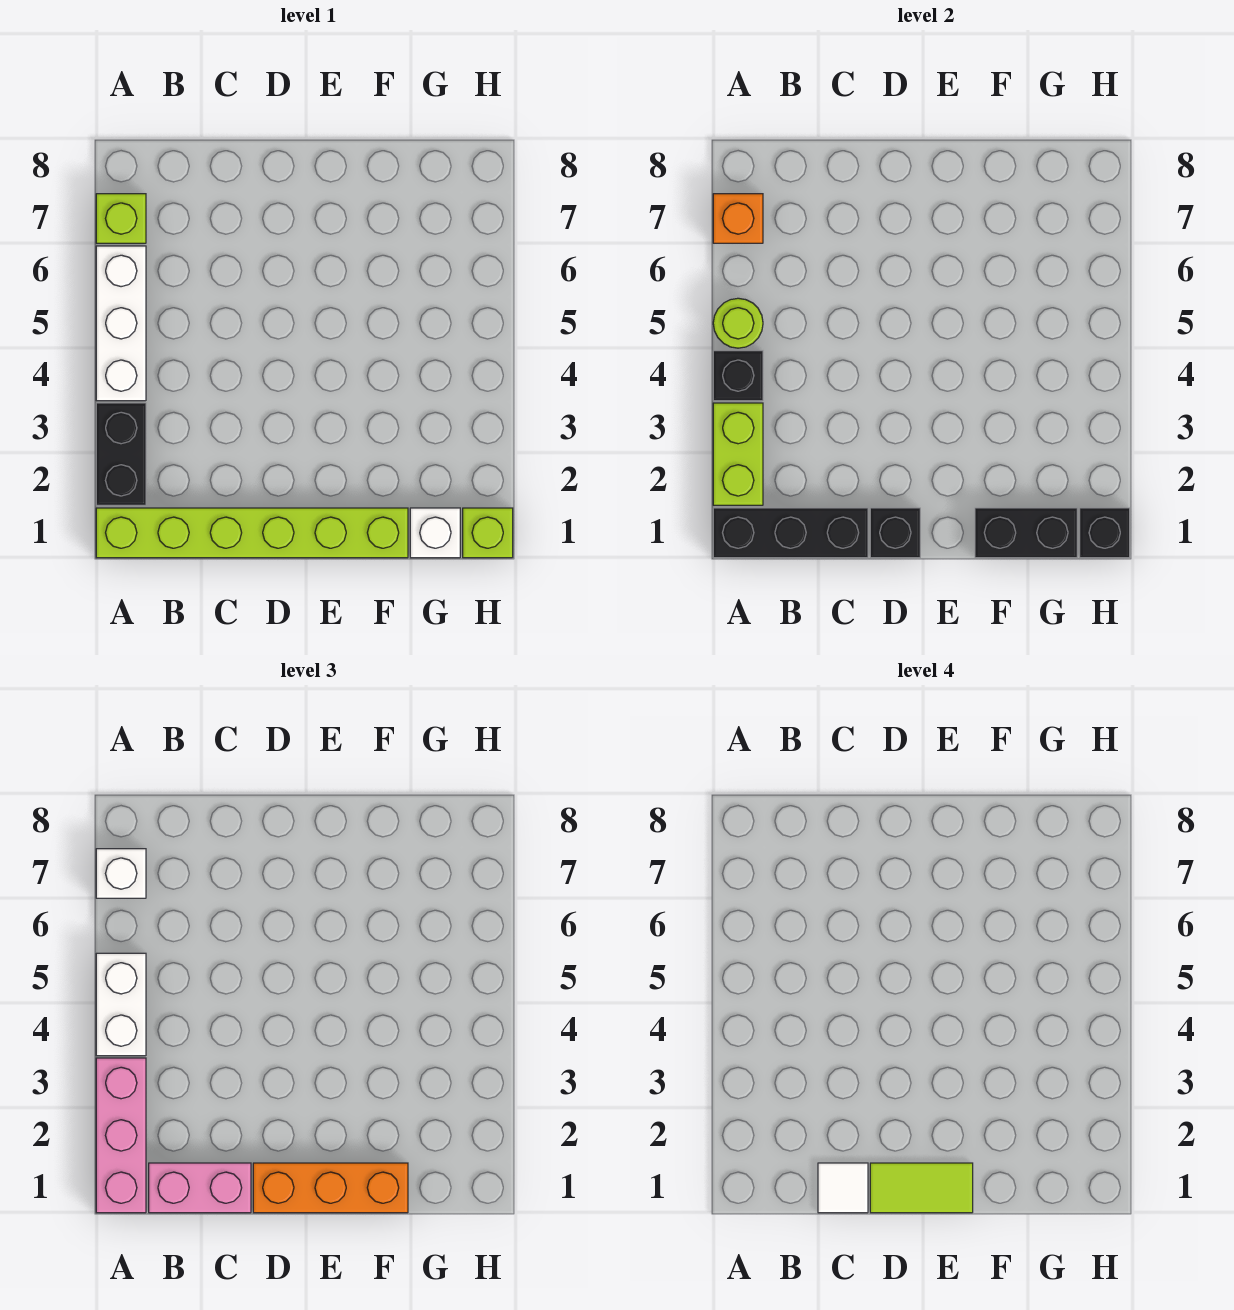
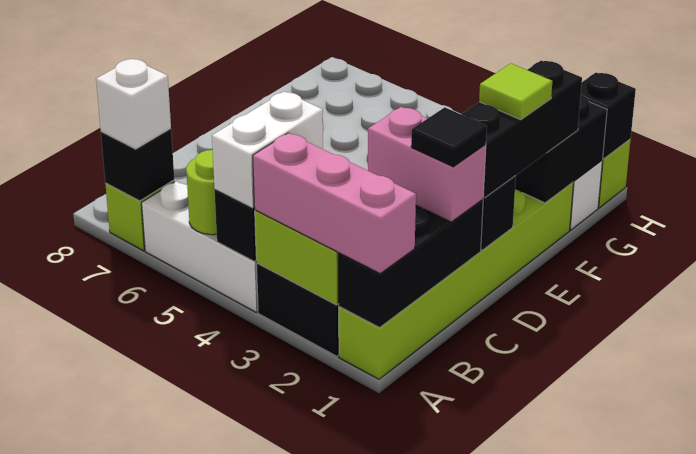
white 1x2 brick [96,953,146,1056] -> white 1x2 brick turned to [212,91,323,209]
orange 1x1 brick [713,194,763,243] -> black 1x1 brick [101,129,174,201]
pink 1x2 brick [149,1163,251,1213] -> pink 1x2 brick turned to [368,107,486,222]
white 1x1 tile [818,1163,868,1213] -> black 1x1 tile [411,107,487,167]
orange 1x3 brick [253,1163,408,1213] -> black 1x3 brick [461,61,582,198]
lime 1x2 tile [870,1163,973,1213] -> lime 1x1 tile [479,63,552,120]

